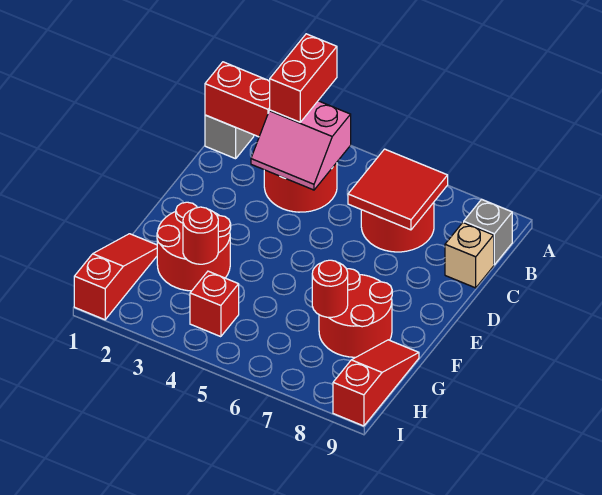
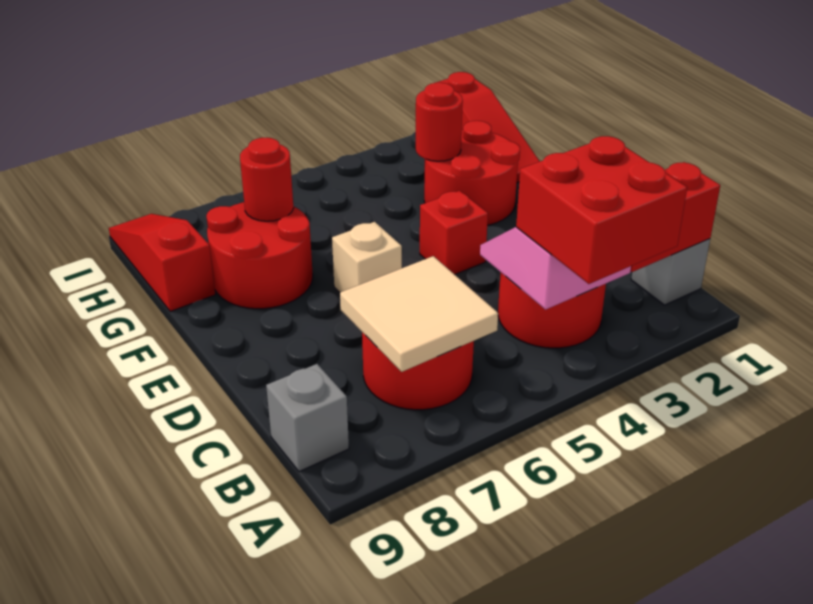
red 1x2 brick [270,34,337,122] -> red 2x2 brick [516,136,687,284]
red 2x2 tile [348,149,448,230] -> tan 2x2 tile [340,256,498,372]
tan 1x1 brick [445,223,494,288] -> tan 1x1 brick moved to [332,222,402,292]
red 1x3 slope [333,340,419,426] -> red 1x3 slope turned to [109,214,215,311]
red 1x1 brick [190,271,239,337] -> red 1x1 brick moved to [420,191,488,275]

